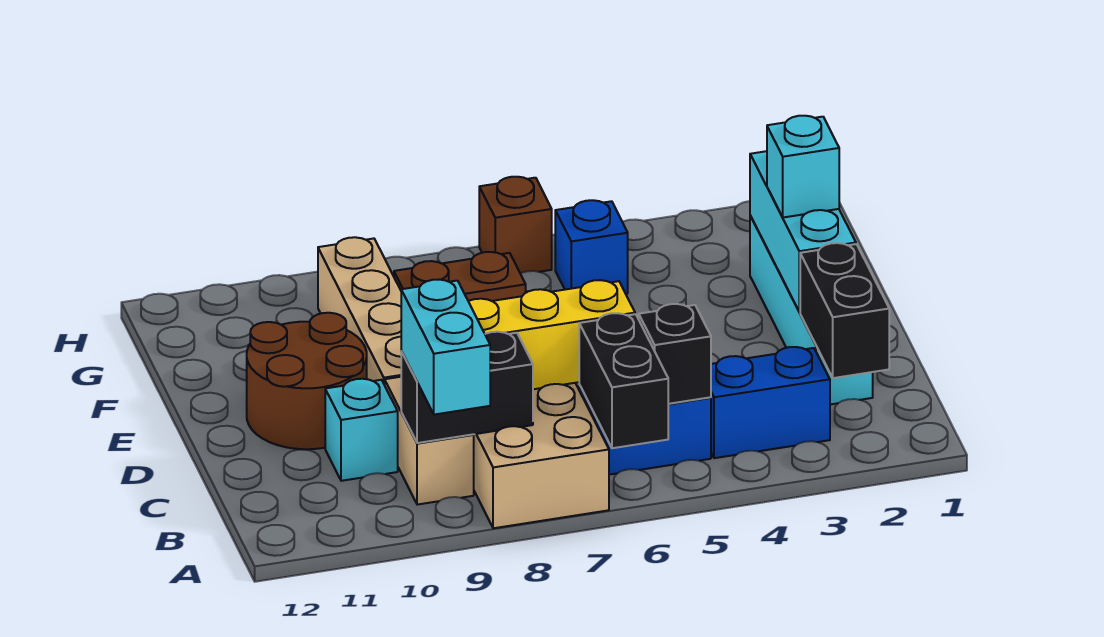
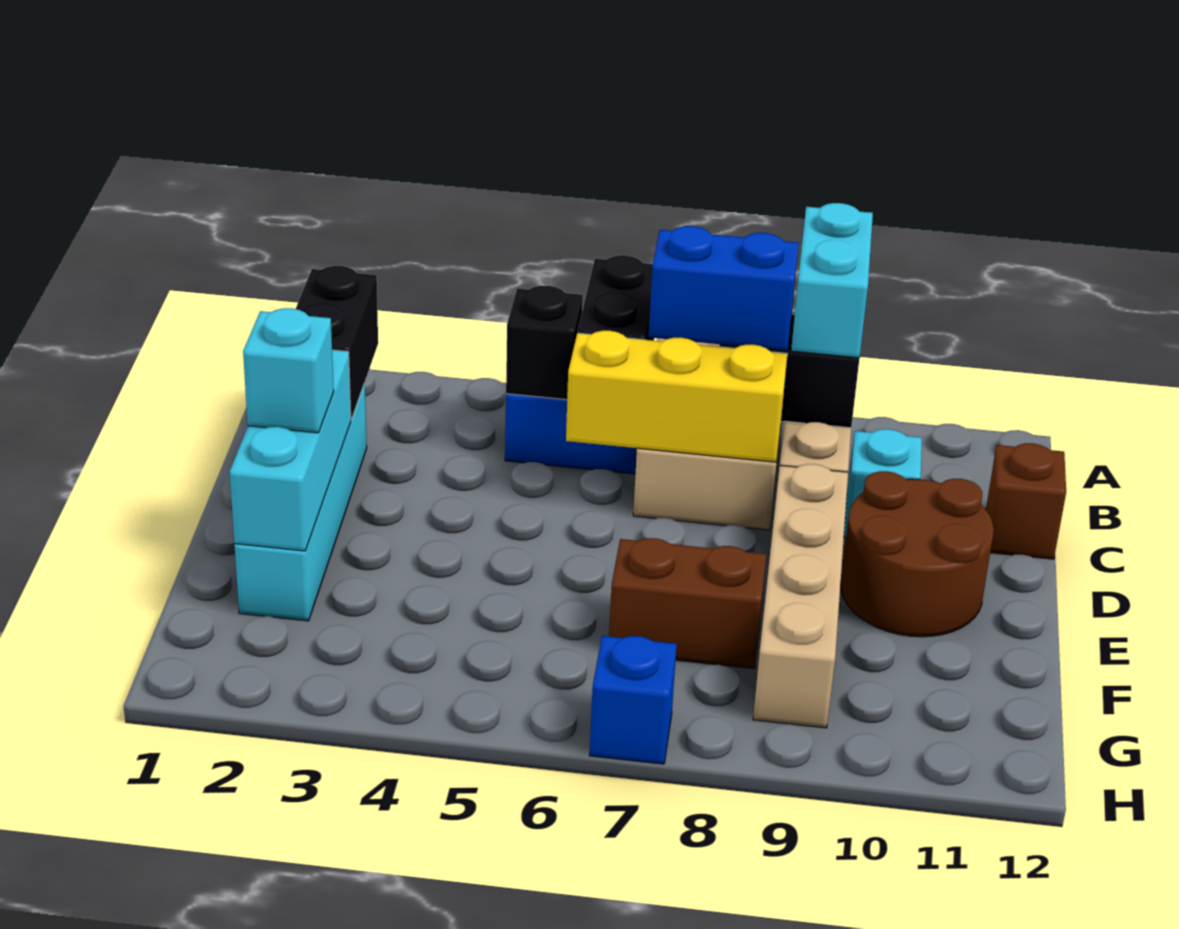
blue 1x2 brick [711,347,830,458] -> blue 1x2 brick moved to [649,226,799,351]
blue 1x1 brick [555,200,628,294] -> blue 1x1 brick moved to [590,636,677,764]
brown 1x1 brick [479,177,552,273] -> brown 1x1 brick moved to [986,443,1066,559]

